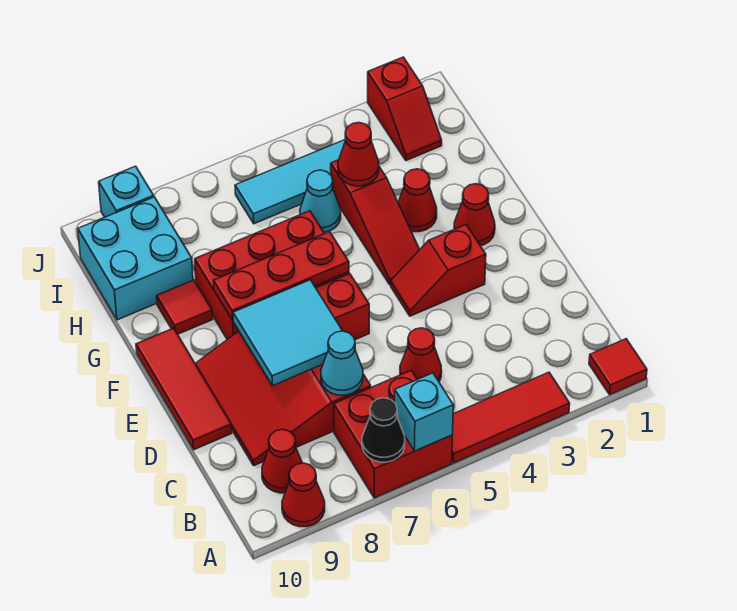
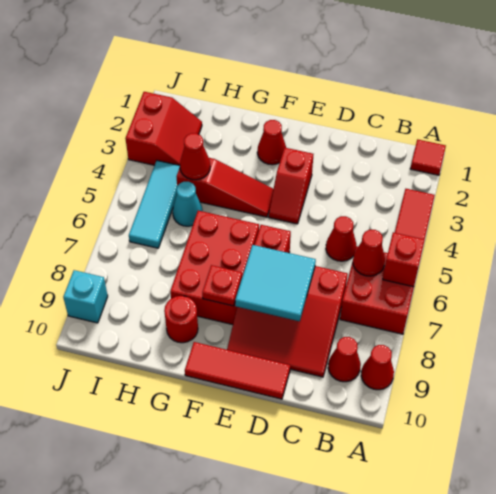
cyan 1x1 brick [395,373,453,451] -> red 1x1 brick [383,233,425,287]
black 1x1 cone [362,398,405,462] -> none
cyan 1x1 cone [321,331,363,395] -> none
red 1x3 plate [213,232,349,320] -> red 1x1 plate [202,265,242,306]
red 1x1 cone [398,169,437,232] -> red 1x1 cone moved to [353,230,385,276]
red 1x1 tile [157,280,213,334] -> red 1x1 round brick [164,296,198,343]
cyan 2x2 brick [78,197,193,320] -> none
red 1x2 slope [368,57,442,161] -> red 2x2 slope [125,92,202,165]

